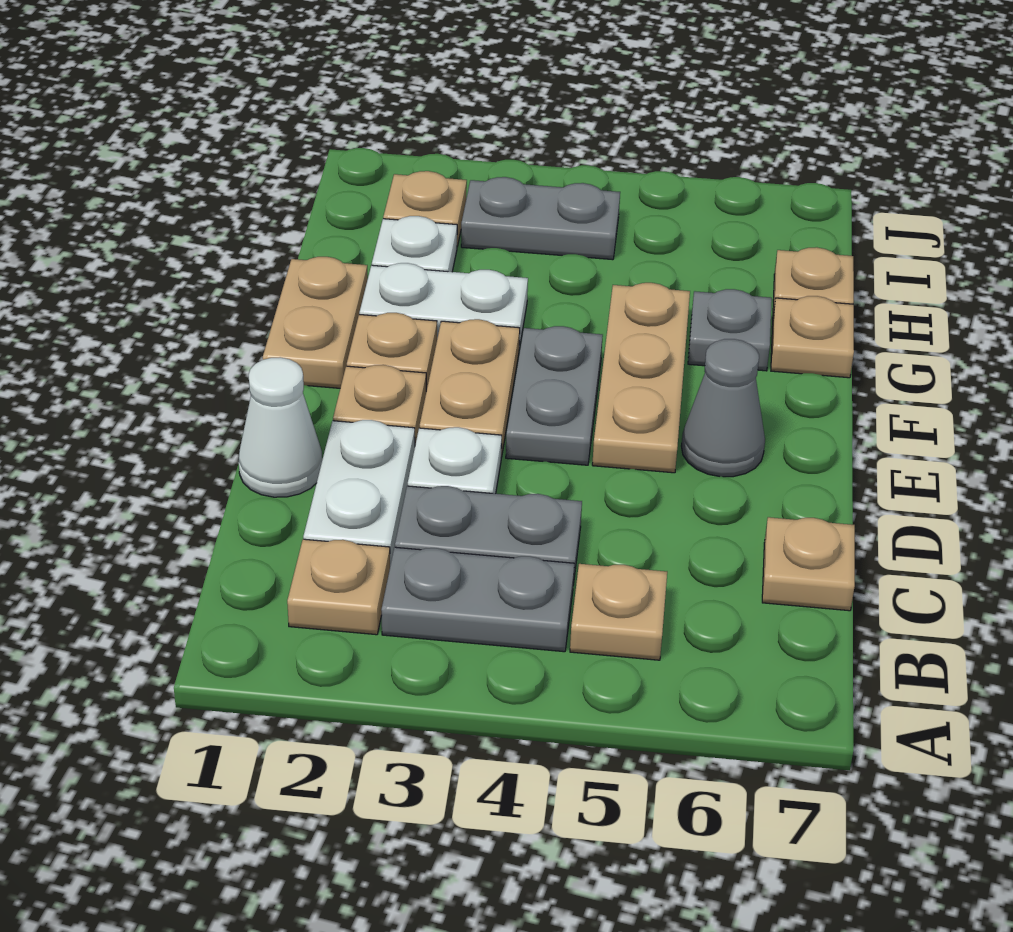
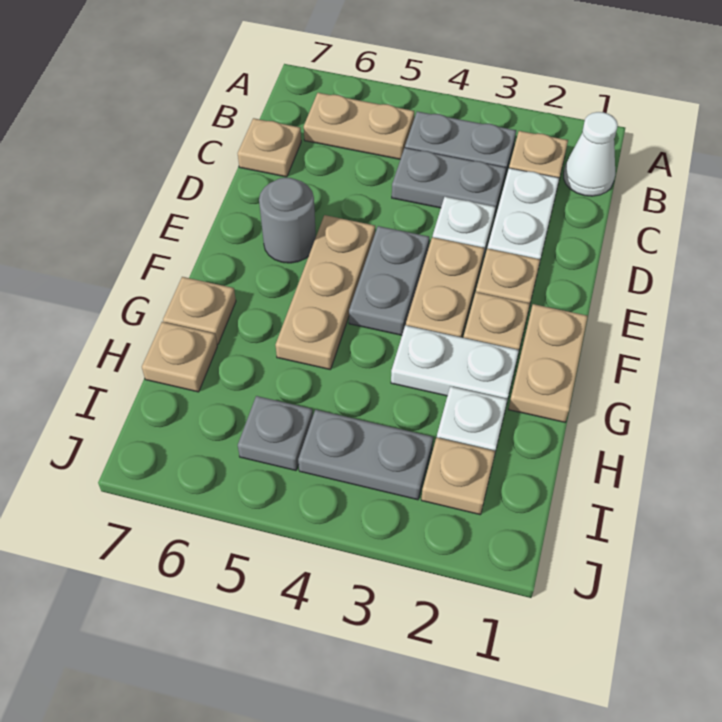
tan 1x1 plate [570,564,667,660] -> tan 1x2 plate [304,93,414,159]
white 1x1 cone [239,357,322,497] -> white 1x1 cone moved to [564,112,618,196]
grey 1x1 cone [682,339,765,477] -> grey 1x1 round brick [259,178,316,263]
grey 1x1 plate [688,289,772,371] -> grey 1x1 plate moved to [238,396,313,471]

